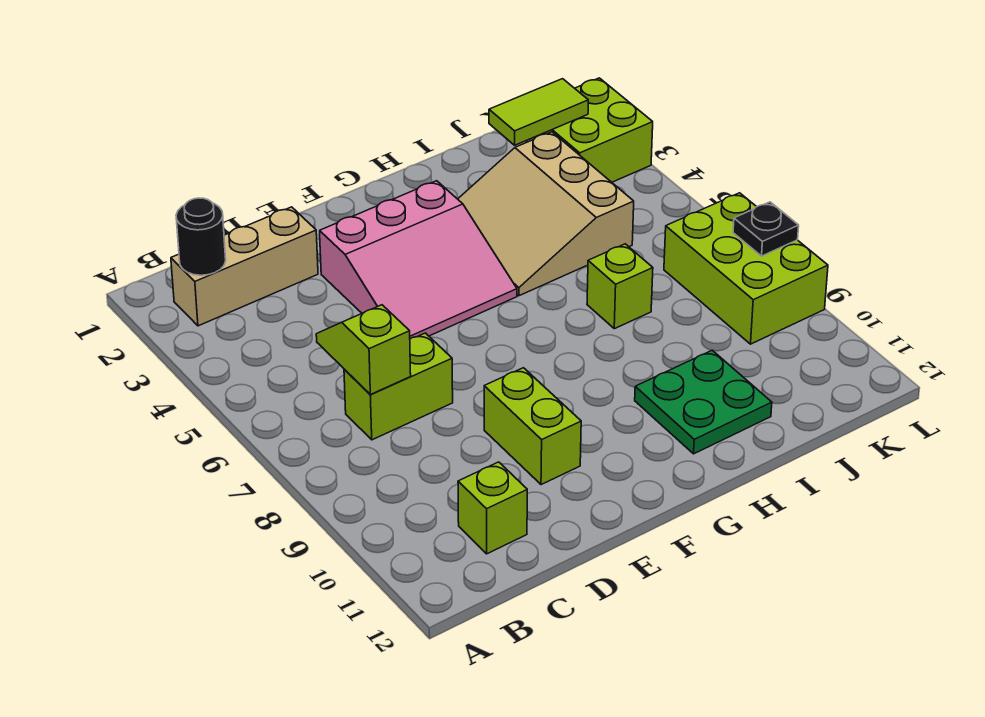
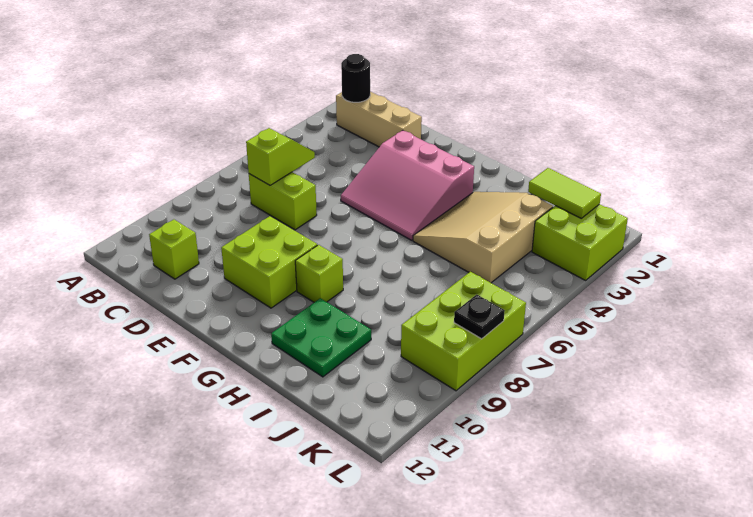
lime 1x2 brick [484,368,581,485] -> lime 2x2 brick [221,216,317,308]
lime 1x1 brick [587,244,653,329] -> lime 1x1 brick moved to [295,245,343,302]

